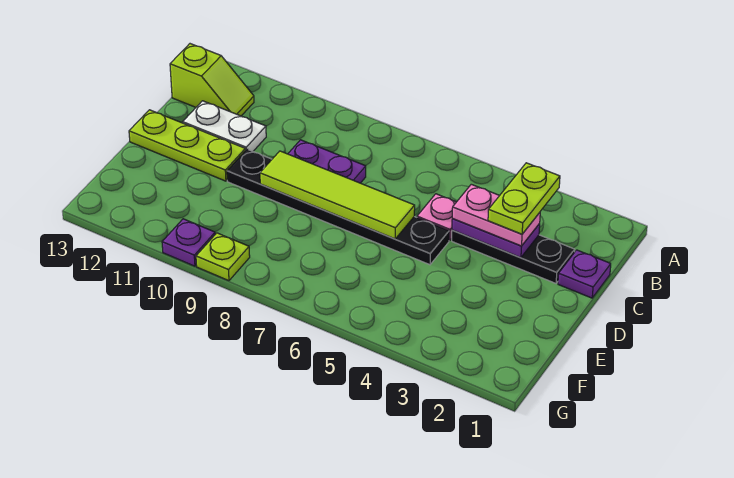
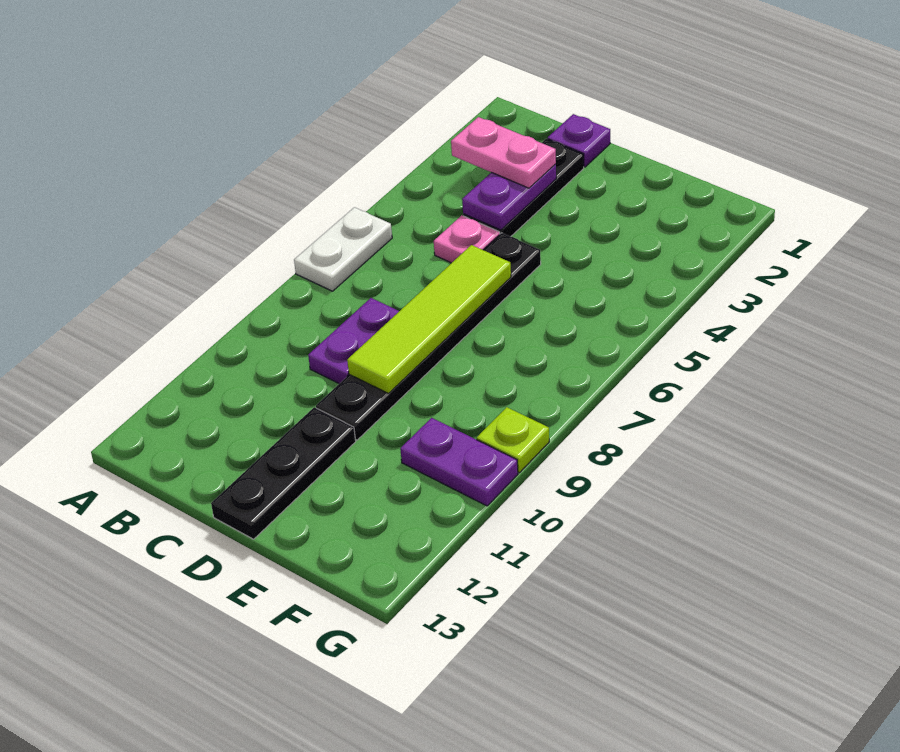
lime 1x2 plate [488,163,560,234] -> none
lime 1x2 slope [170,44,254,116] -> none
pink 1x2 plate [452,184,540,246] -> pink 1x2 plate turned to [451,117,556,188]
white 1x2 plate [183,101,266,151] -> white 1x2 plate moved to [294,207,392,291]
lime 1x3 plate [129,110,245,181] -> black 1x3 plate [211,407,356,539]
purple 1x1 plate [162,219,215,266] -> purple 1x2 plate [400,418,518,506]

